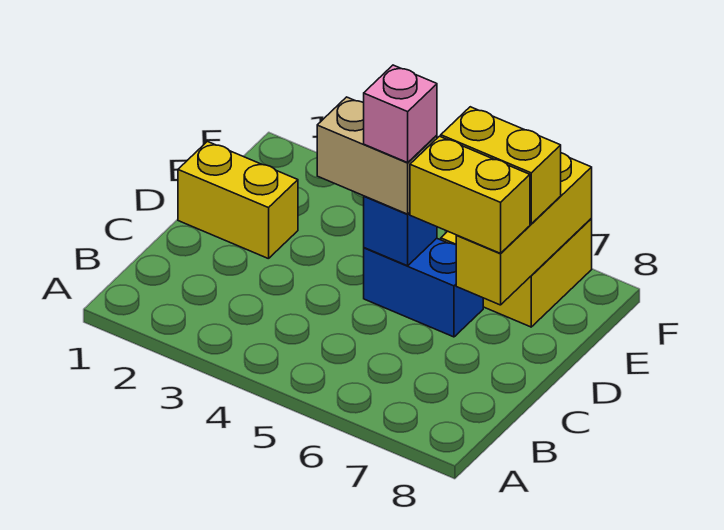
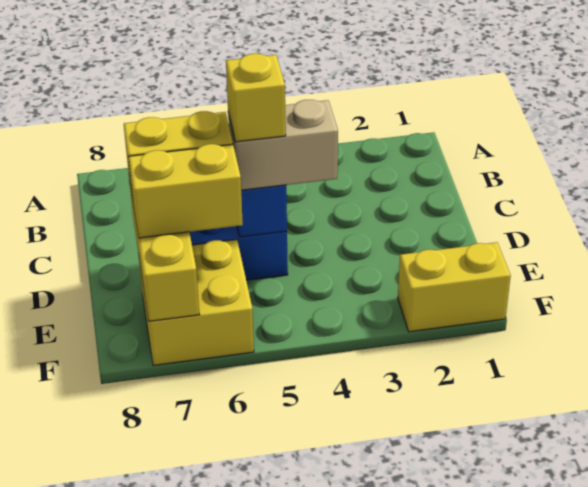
yellow 1x2 brick [178,141,298,259] -> yellow 1x2 brick moved to [398,242,511,332]
pink 1x1 brick [364,65,437,163] -> yellow 1x1 brick [226,54,286,142]

